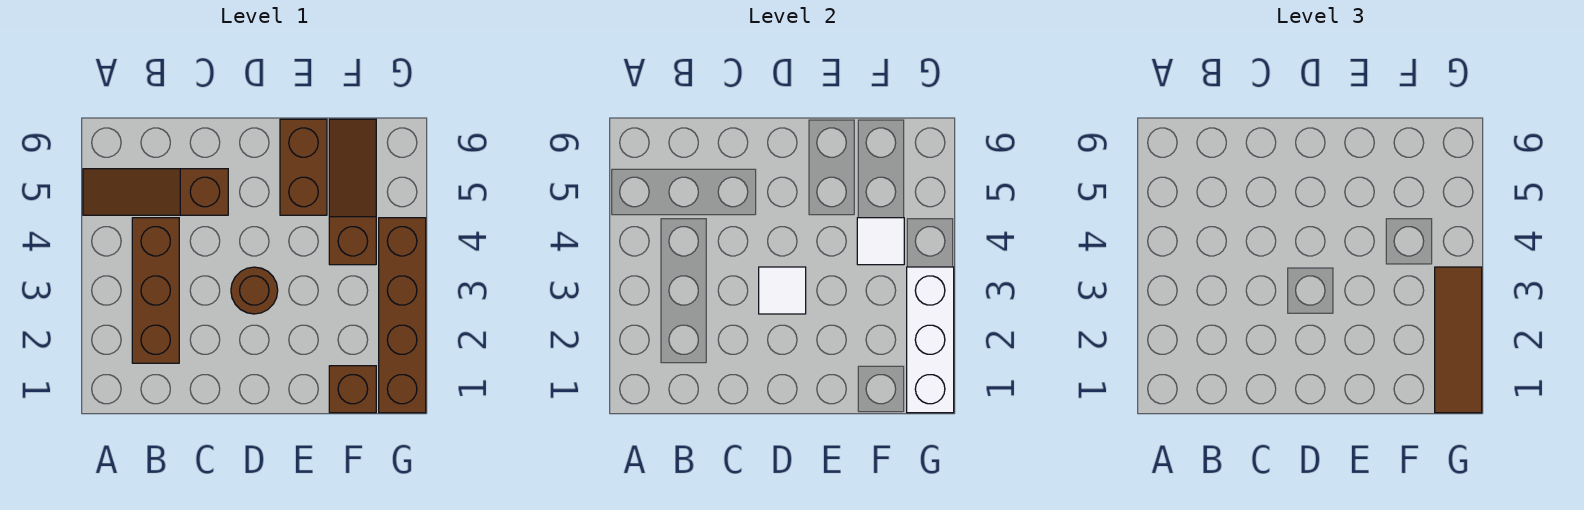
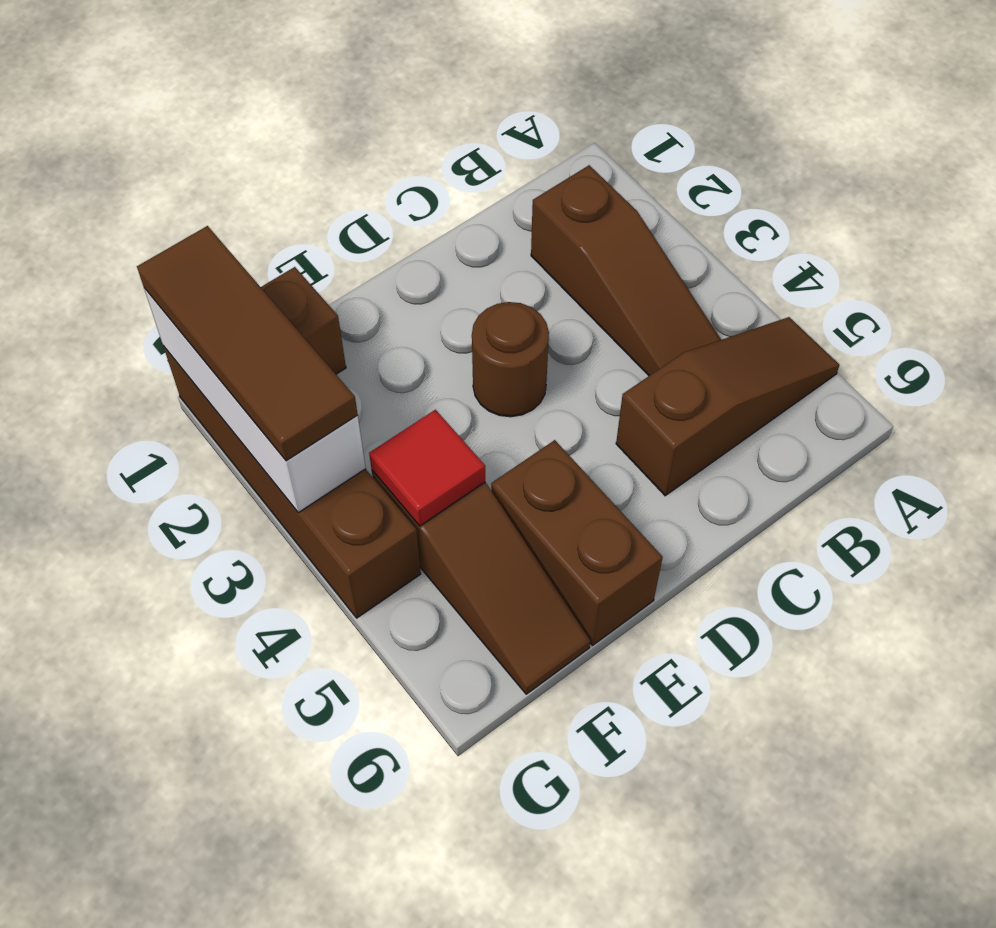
brown 1x3 brick [132,218,179,363] -> brown 1x3 slope [531,165,721,376]
white 1x1 tile [759,267,806,314] -> none
white 1x1 tile [857,218,904,265] -> red 1x1 tile [369,410,485,526]

